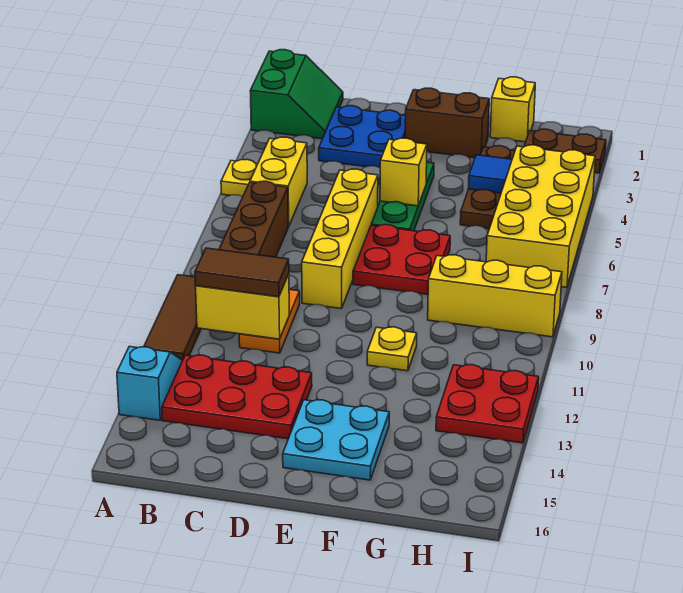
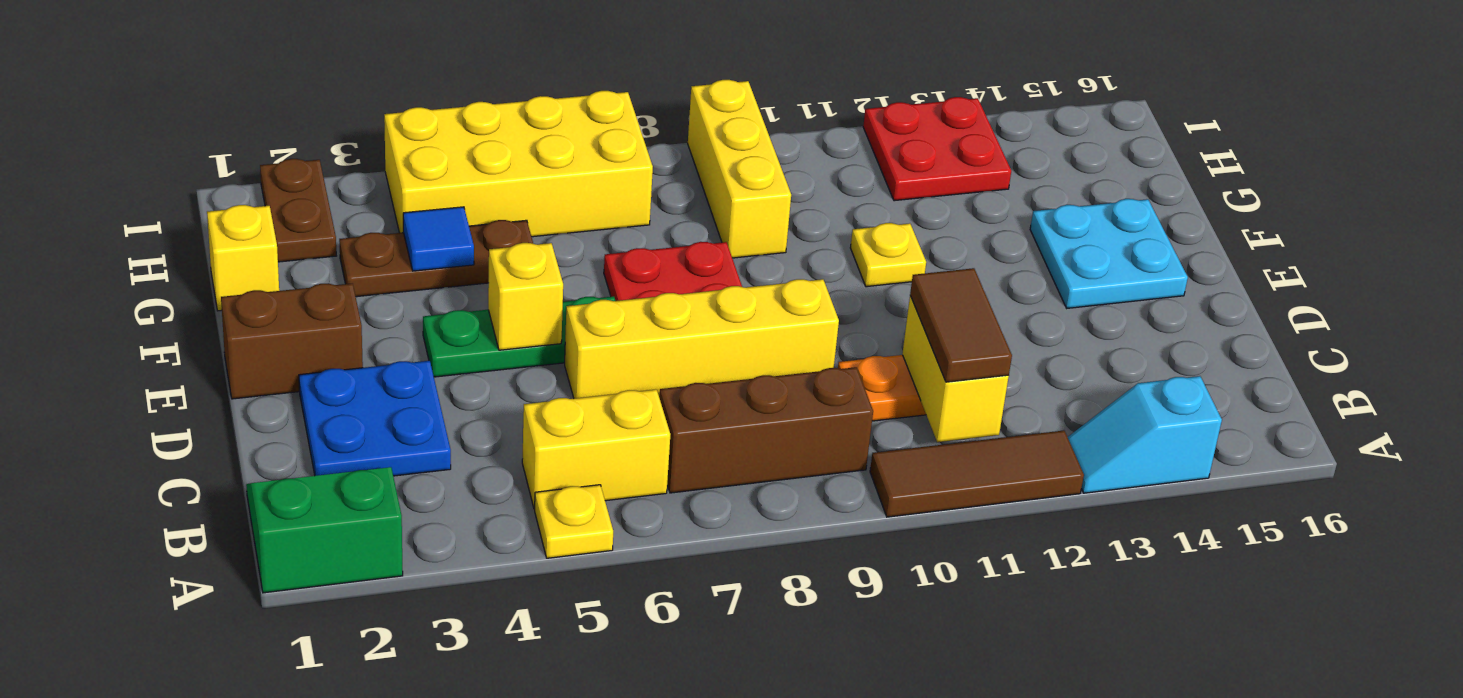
red 2x3 plate [162,355,312,439] -> none
brown 1x2 brick [405,88,489,158] -> brown 1x2 brick turned to [221,283,363,399]

